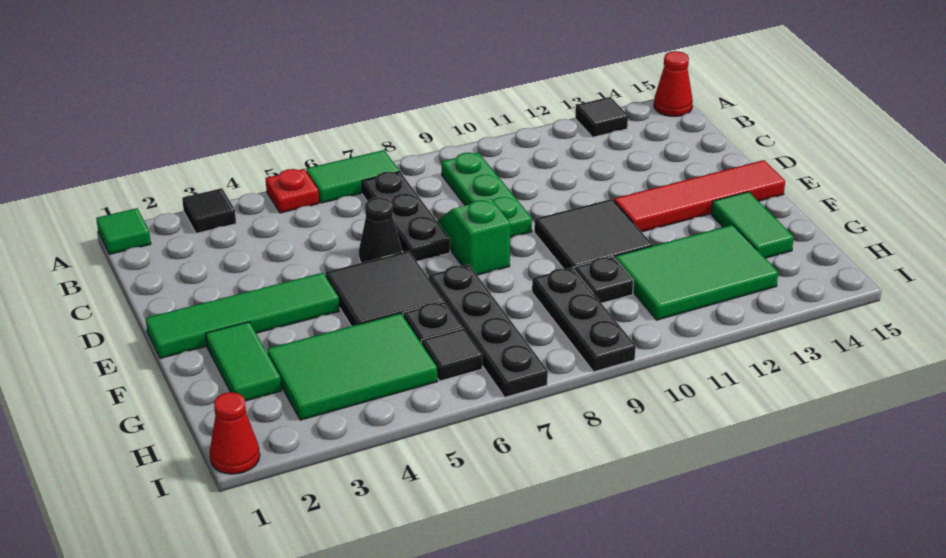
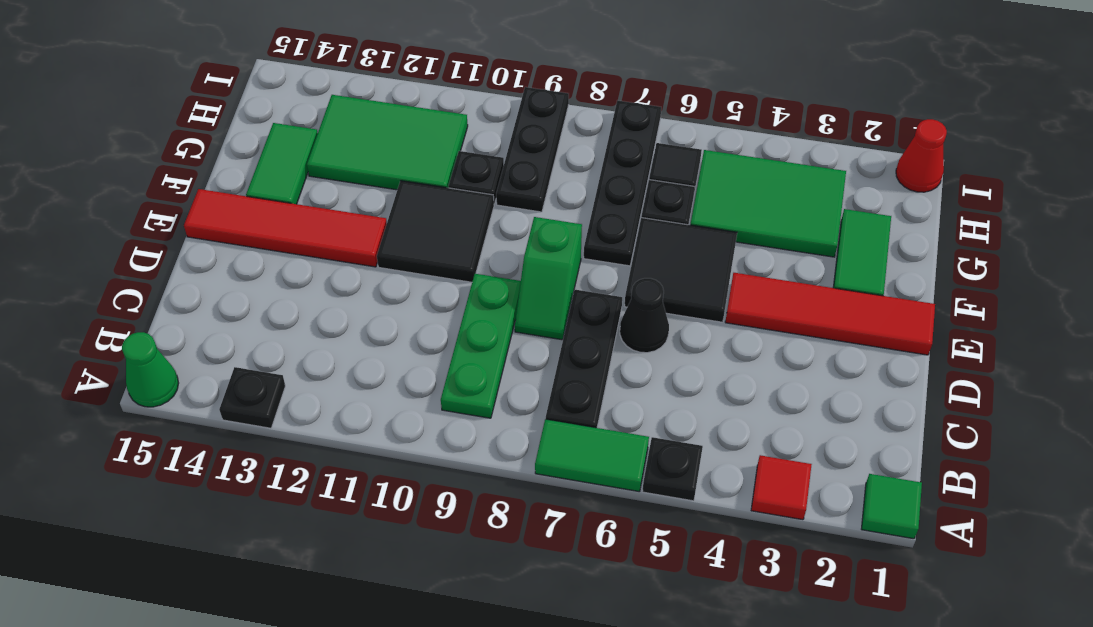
black 1x1 tile [182,188,236,233] -> red 1x1 tile [751,455,812,520]
red 1x1 plate [266,169,319,213] -> black 1x1 plate [642,437,703,501]
black 1x1 tile [575,97,628,137] -> black 1x1 plate [219,367,285,428]
red 1x1 cone [654,51,693,116] -> green 1x1 cone [122,332,179,407]
green 1x4 tile [146,273,339,358] -> red 1x4 tile [725,273,935,355]

